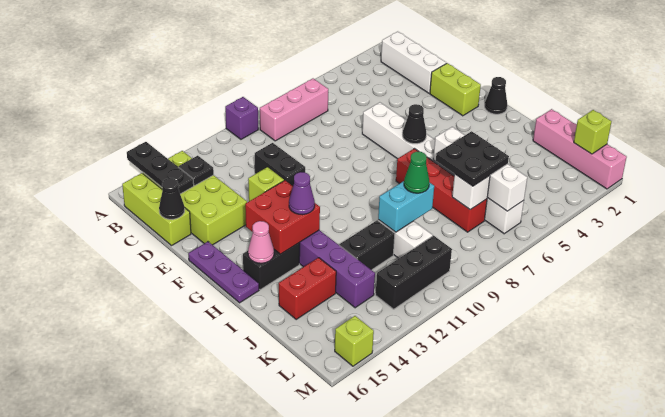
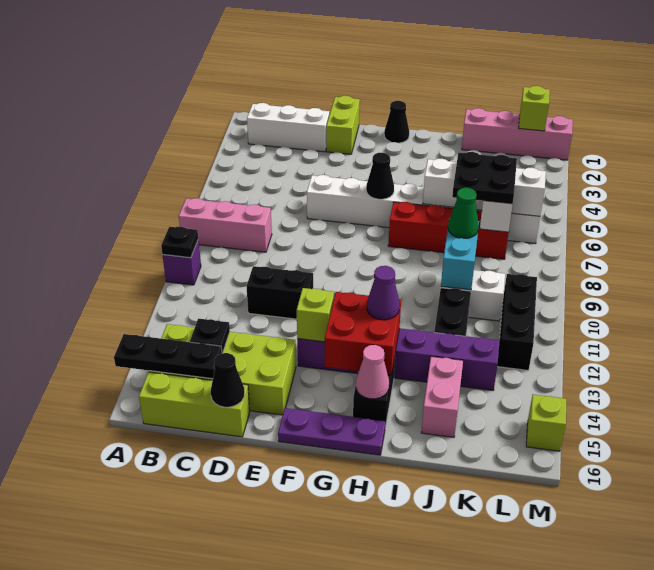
none -> black 1x1 plate [161,227,198,258]
pink 1x3 brick [260,79,328,141] -> pink 1x3 brick turned to [179,198,272,252]
lime 1x2 brick [430,63,481,116] -> lime 1x2 brick turned to [326,96,360,154]
red 1x2 brick [279,258,336,319] -> pink 1x2 brick [421,356,463,437]

